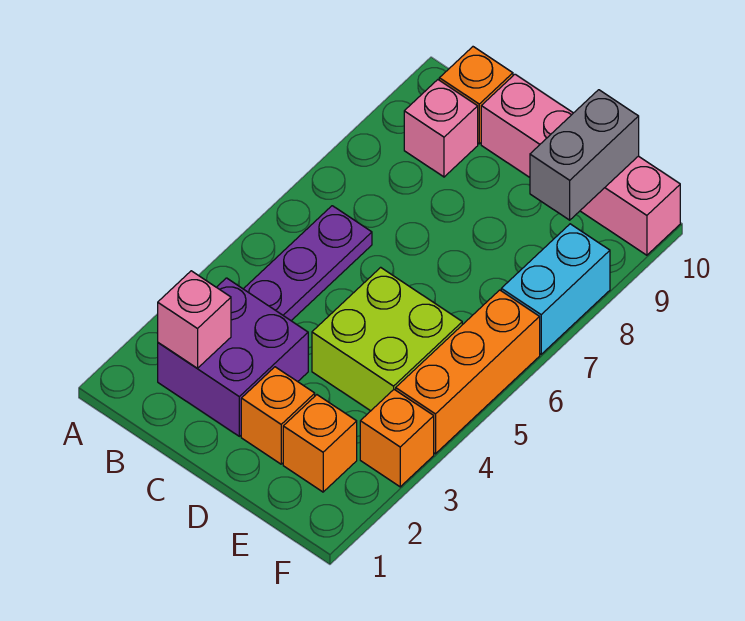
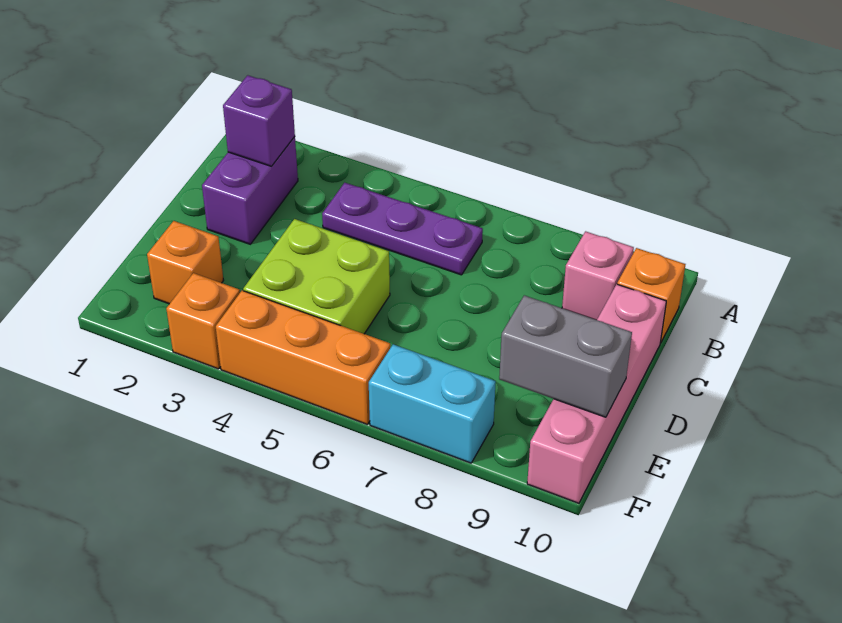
purple 2x2 brick [158,278,308,436] -> purple 1x2 brick [202,137,298,244]
pink 1x1 brick [158,271,231,368] -> purple 1x1 brick [223,75,295,166]
orange 1x1 brick [241,367,315,464] -> none

